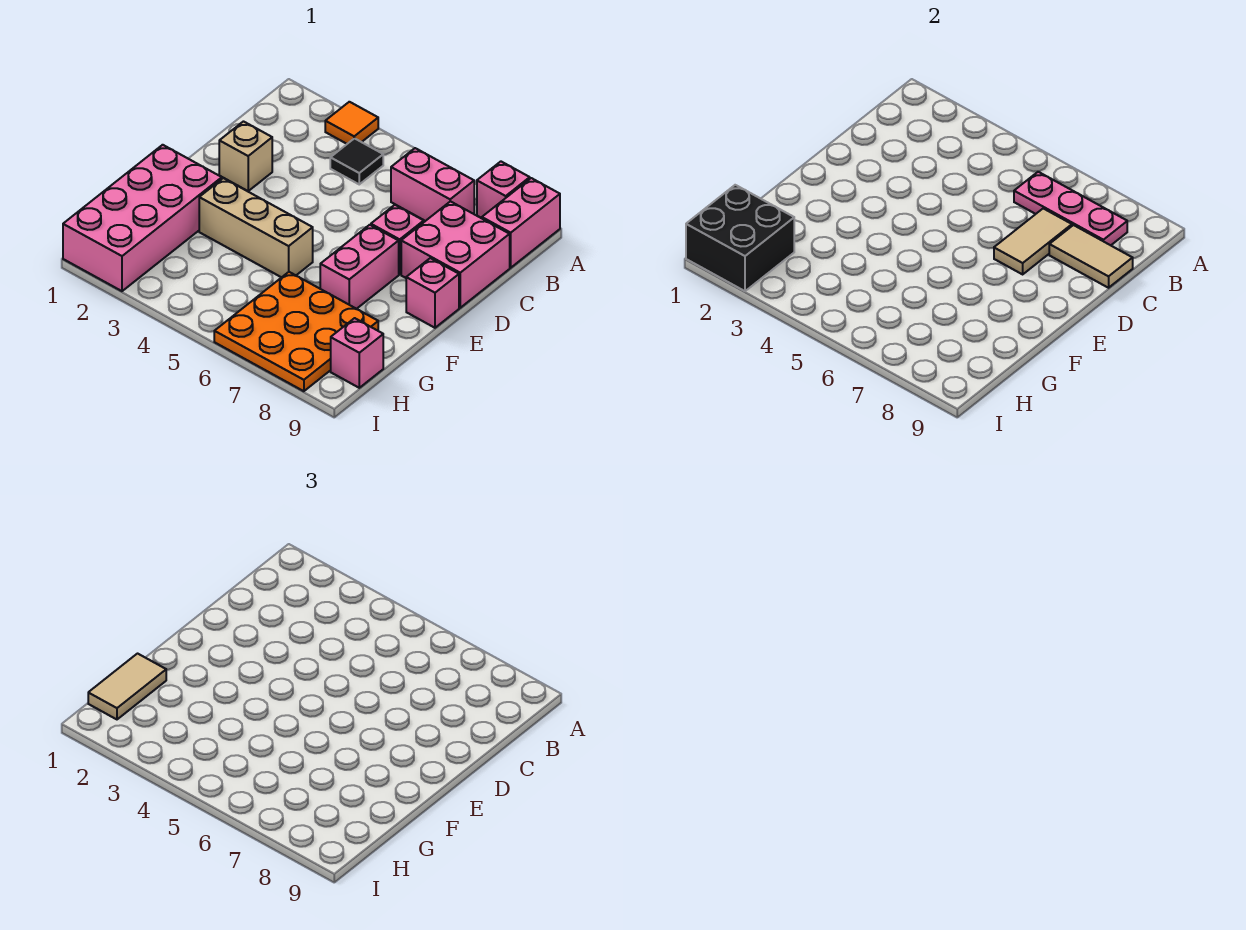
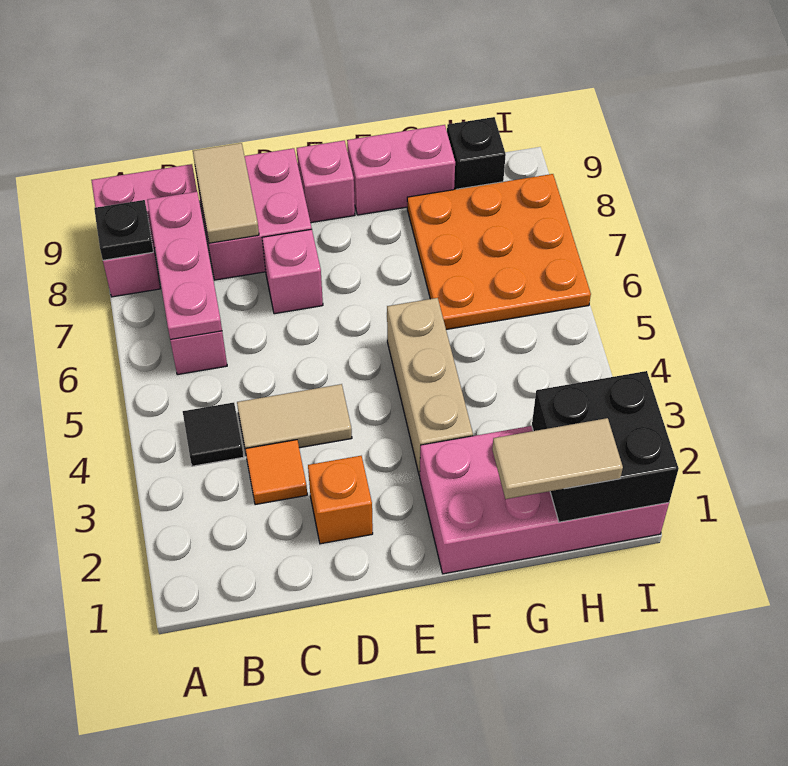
orange 1x1 tile [325,102,378,144] -> orange 1x1 tile moved to [245,440,307,505]
none -> black 1x1 plate [94,200,153,260]
tan 1x2 tile [994,208,1072,274] -> tan 1x2 tile moved to [237,384,352,452]
tan 1x1 brick [219,122,272,191] -> orange 1x1 brick [308,456,373,544]
pink 1x2 brick [320,225,399,309] -> pink 1x2 brick moved to [347,125,455,215]
pink 1x1 brick [331,318,383,388] -> black 1x1 brick [447,117,506,190]

